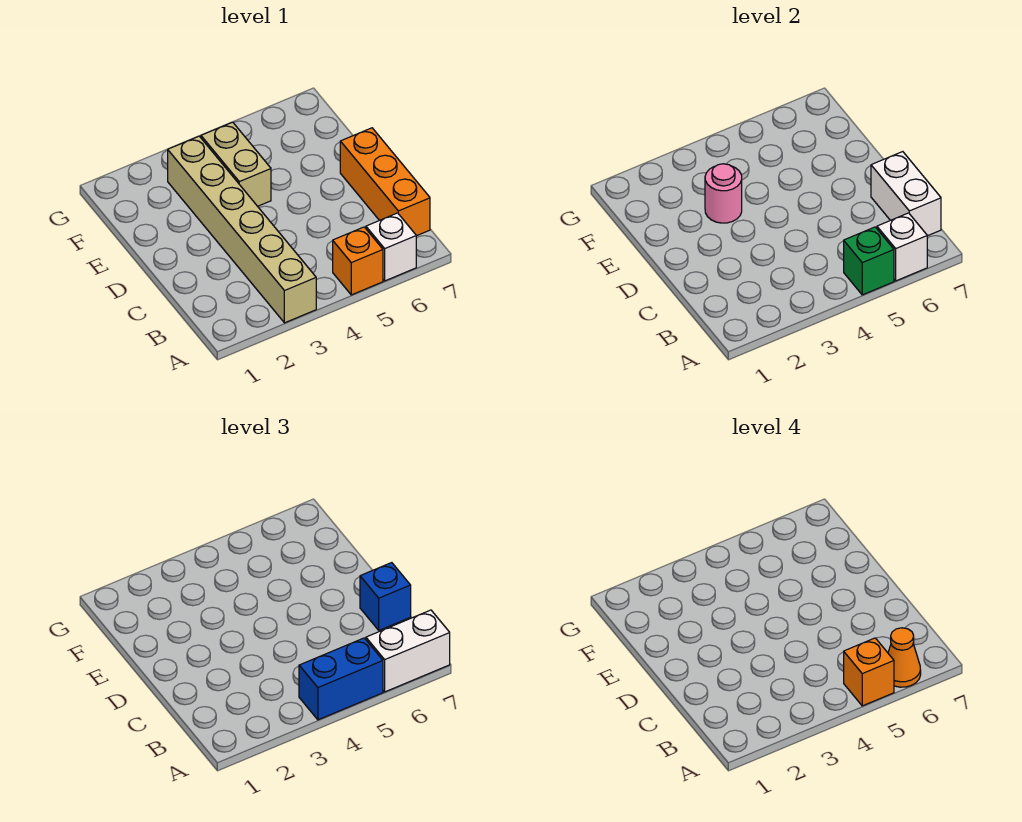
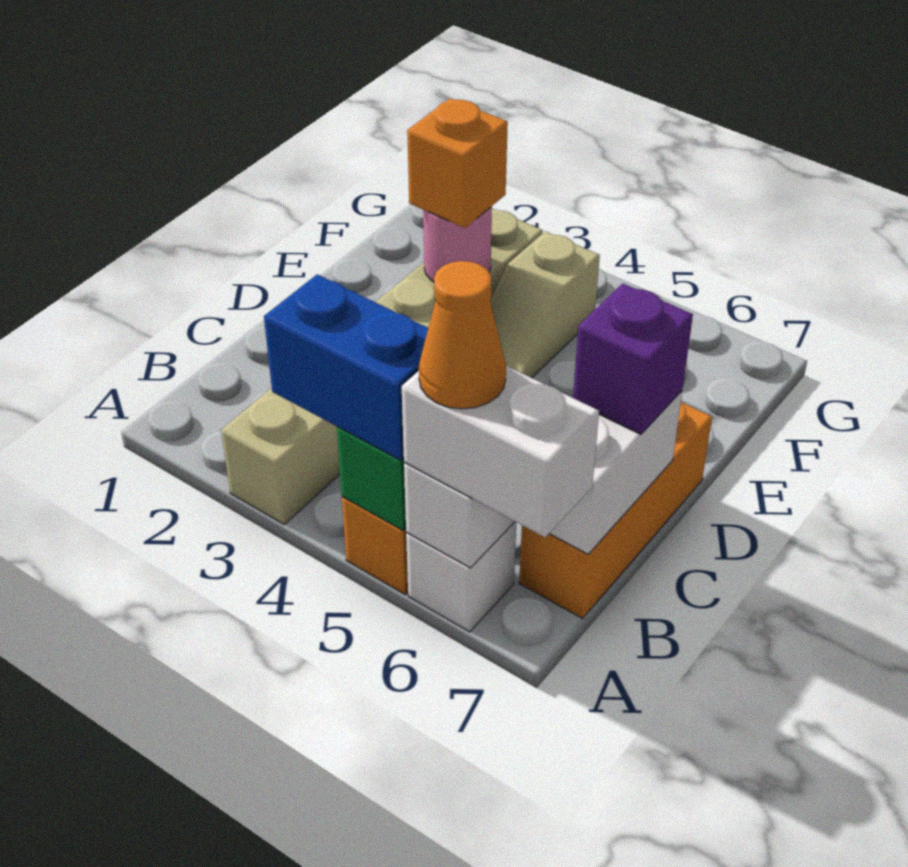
orange 1x1 brick [844,638,894,706] -> orange 1x1 brick moved to [407,98,508,228]
blue 1x1 brick [360,563,411,630] -> purple 1x1 brick [573,283,693,434]
tan 1x2 brick [201,122,271,206] -> tan 1x2 slope [490,231,600,378]

